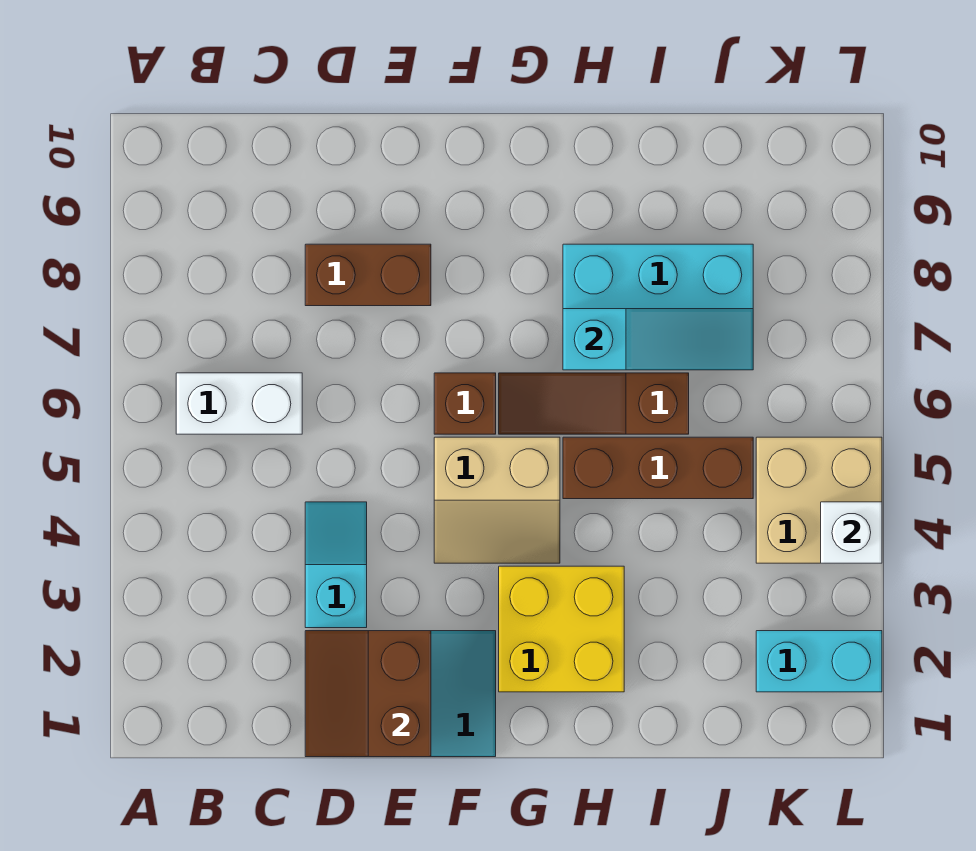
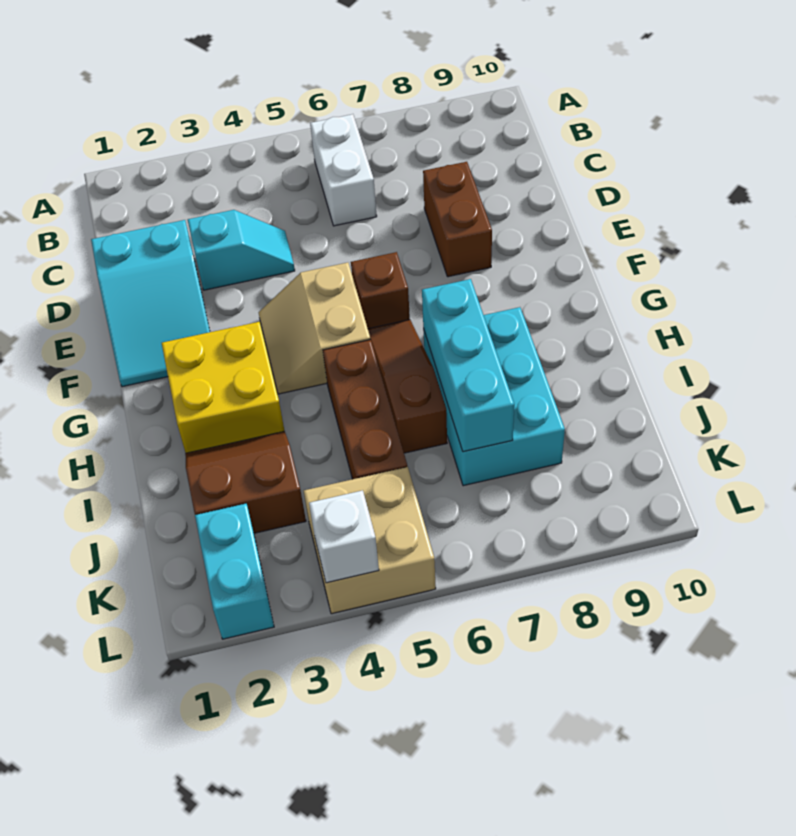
brown 2x2 slope [305,631,431,757] -> brown 2x2 slope moved to [185,431,306,533]
cyan 1x3 slope [563,309,753,370] -> cyan 1x3 brick [422,279,514,452]

